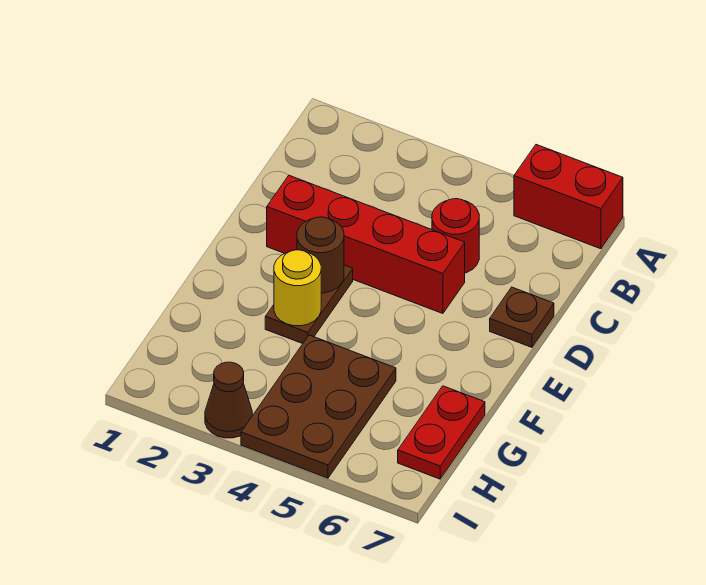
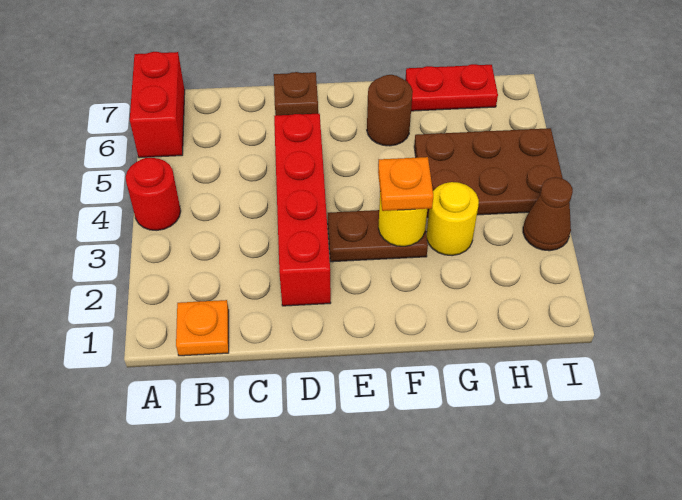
none -> orange 1x1 plate [176,300,229,356]
red 1x1 round brick [432,199,479,273] -> red 1x1 round brick moved to [126,158,181,230]
brown 1x1 round brick [297,217,344,293] -> brown 1x1 round brick moved to [367,75,413,146]
none -> orange 1x1 plate [378,157,433,211]
none -> yellow 1x1 round brick [427,182,479,256]

